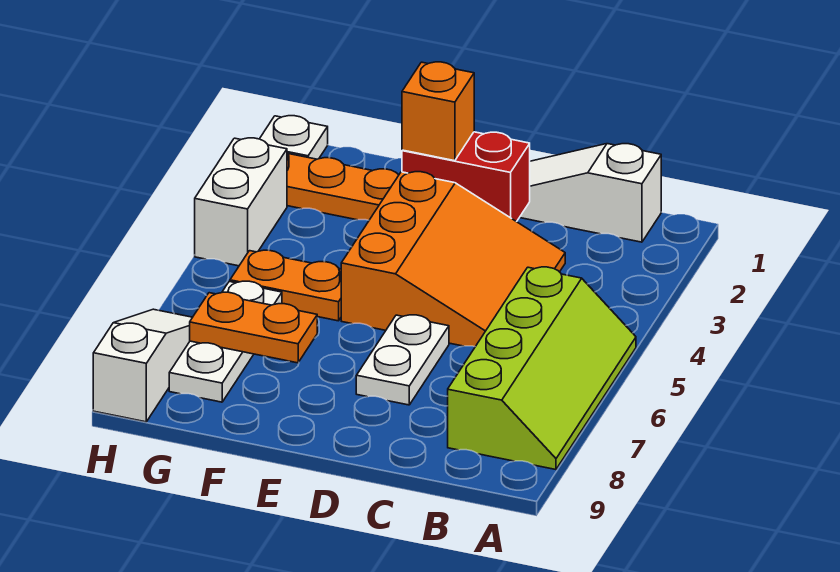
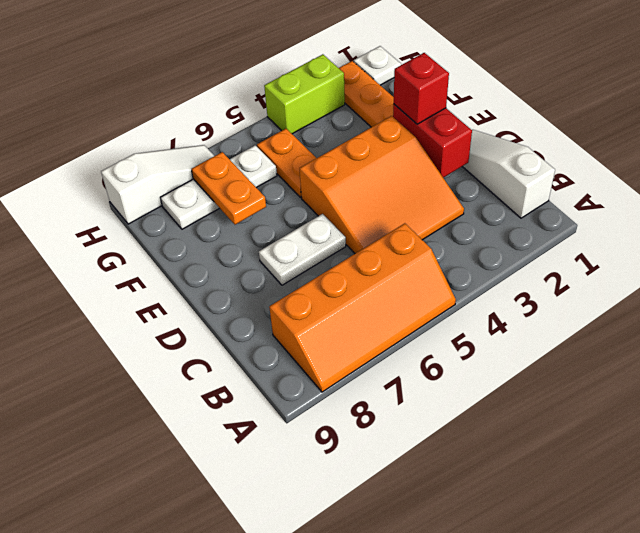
lime 2x4 slope [448,267,636,470] -> orange 2x4 slope [269,223,456,392]
orange 1x1 brick [402,62,474,161] -> red 1x1 brick [394,53,449,124]
white 1x2 brick [195,138,287,266] -> lime 1x2 brick [264,54,345,134]

